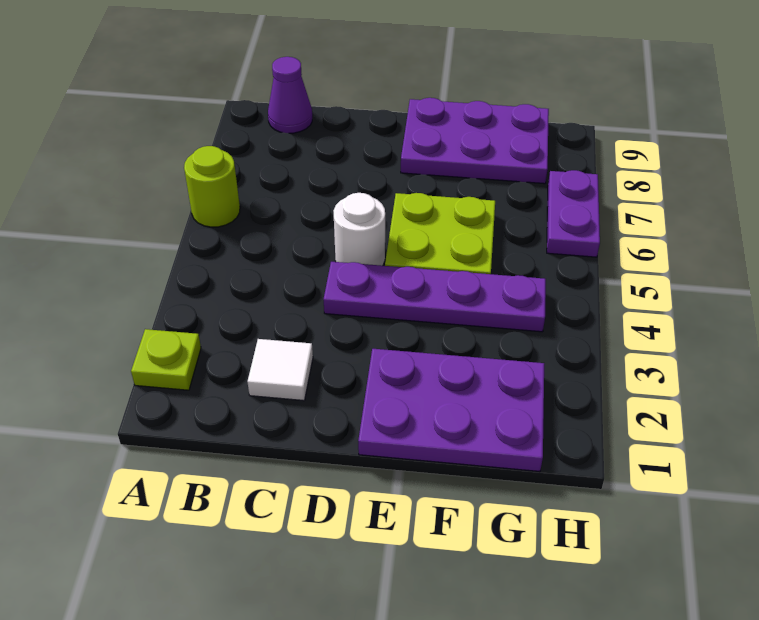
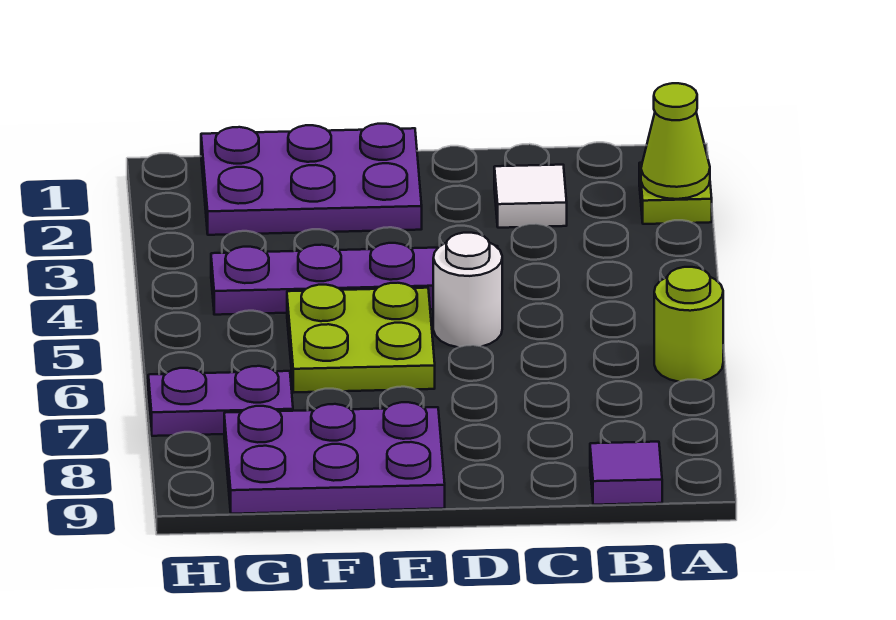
none -> lime 1x1 cone [641,83,710,199]
purple 1x1 cone [268,57,312,133] -> purple 1x1 tile [590,442,662,505]
purple 1x2 plate [547,170,600,257] -> purple 1x2 plate turned to [148,366,293,436]

